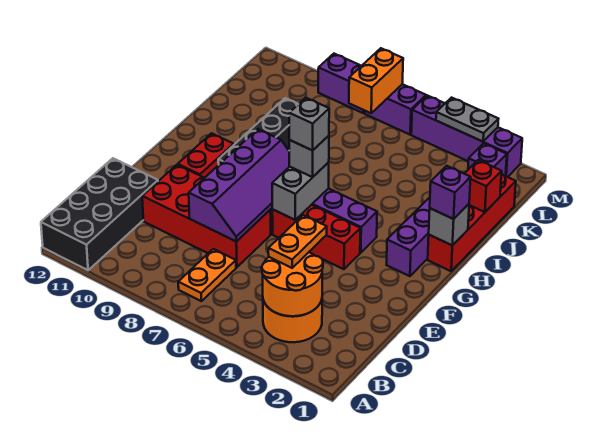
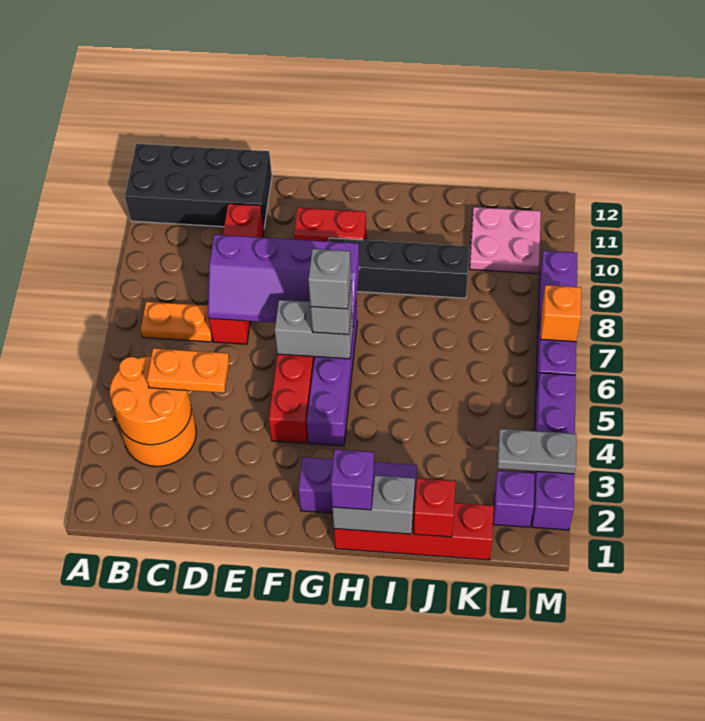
red 2x4 brick [142,165,271,267] -> red 1x4 brick [209,204,264,344]
grey 1x1 brick [429,204,469,245] -> grey 1x2 brick [332,475,415,534]
none -> pink 2x2 plate [470,207,541,274]
orange 1x2 brick [349,48,403,113] -> orange 1x1 brick [541,285,581,342]
grey 1x2 plate [436,98,498,142] -> grey 1x2 plate turned to [497,429,576,474]

